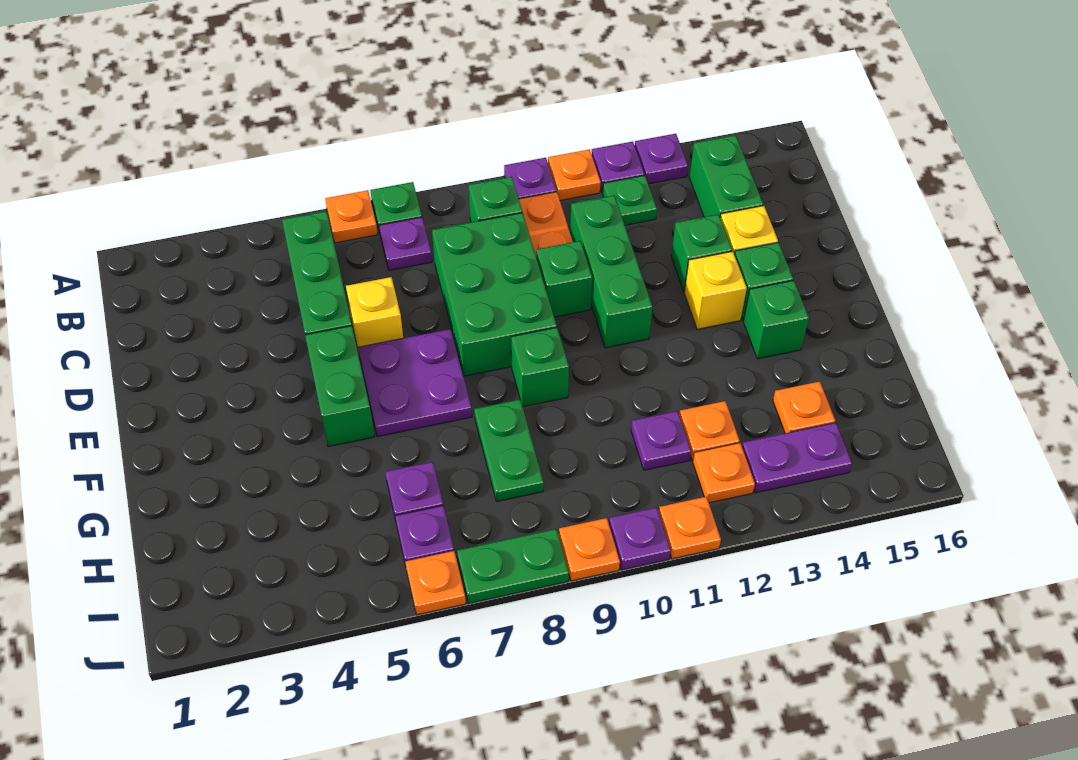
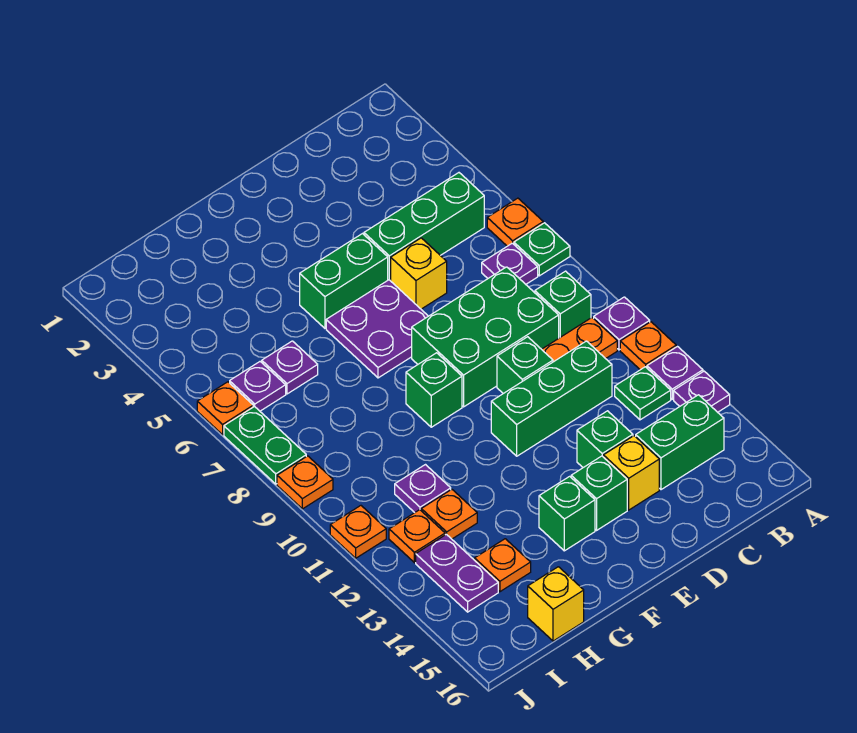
yellow 1x1 brick [684,251,747,329] -> yellow 1x1 brick moved to [528,567,584,641]
green 1x2 plate [474,399,544,502] -> none
purple 1x1 plate [609,507,671,570] -> none

